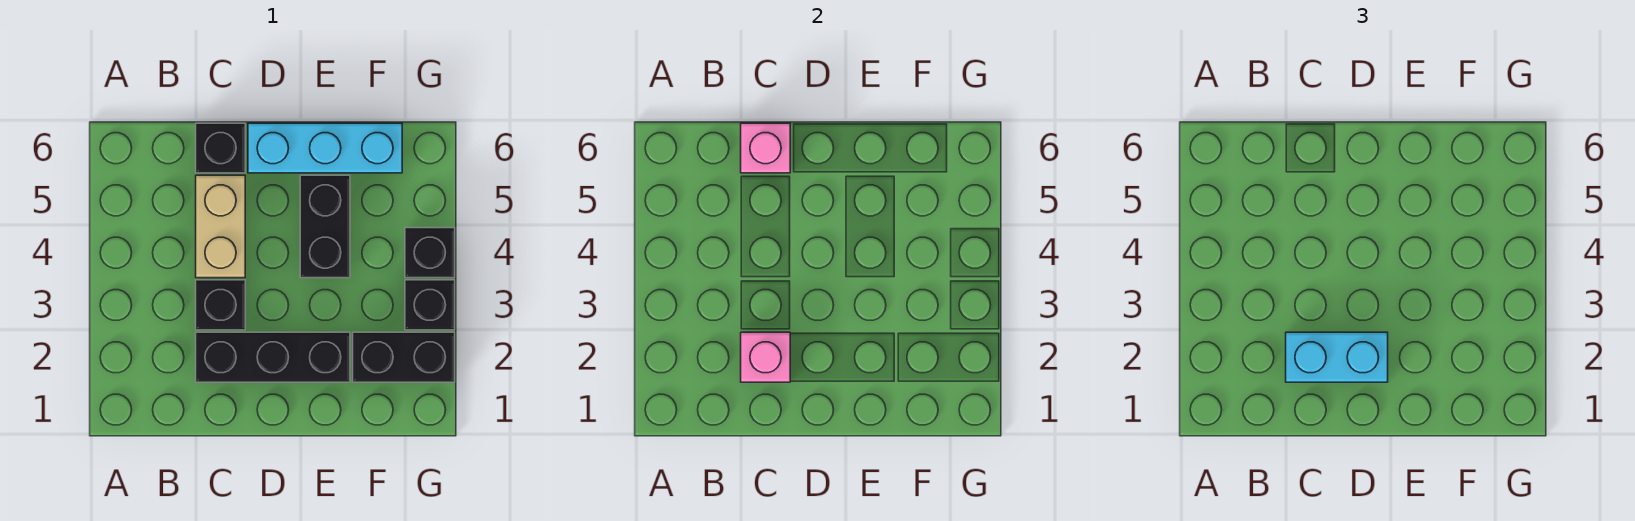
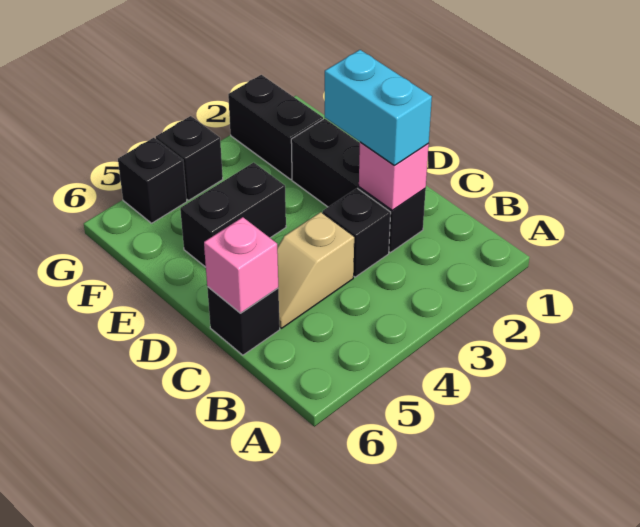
tan 1x2 brick [196,175,245,278] -> tan 1x2 slope [277,212,354,328]
cyan 1x3 brick [248,123,402,173] -> none
black 1x1 brick [405,280,455,330] -> black 1x1 brick moved to [118,138,187,223]

